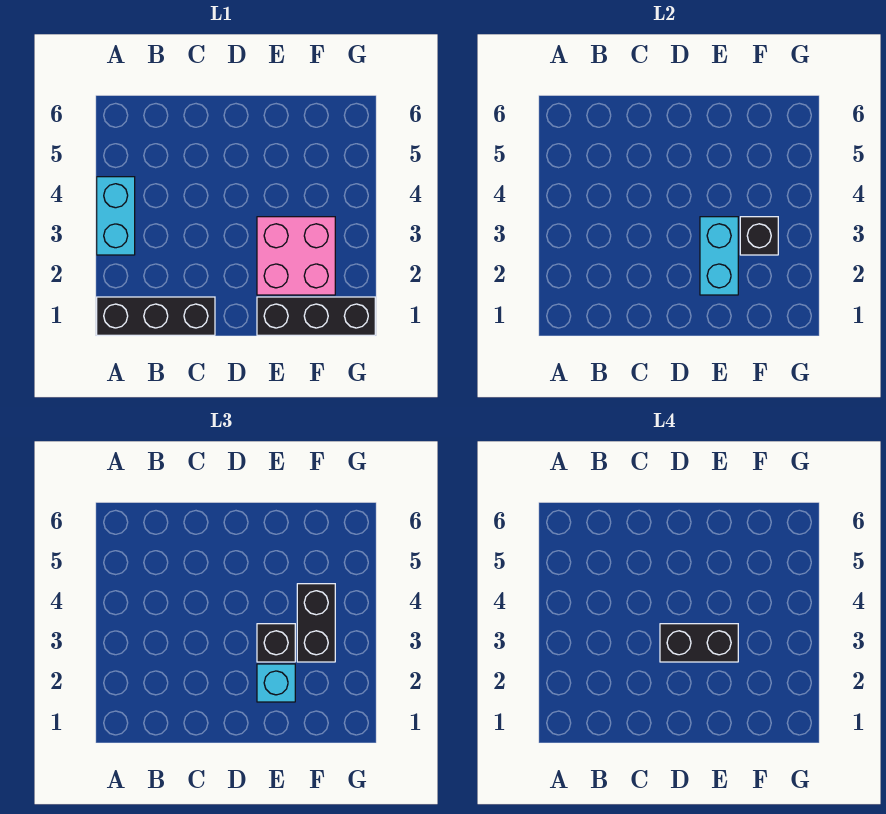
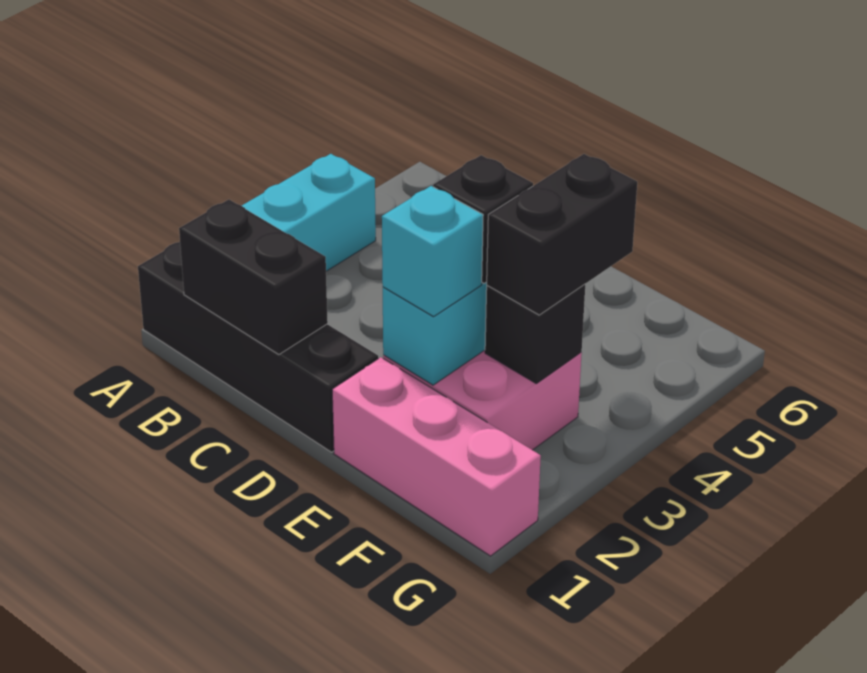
black 1x3 brick [97,297,215,335] -> black 1x4 brick [138,242,378,452]
black 1x2 brick [660,624,738,662] -> black 1x2 brick moved to [179,199,328,355]
black 1x3 brick [257,297,375,335] -> pink 1x3 brick [332,357,541,556]

